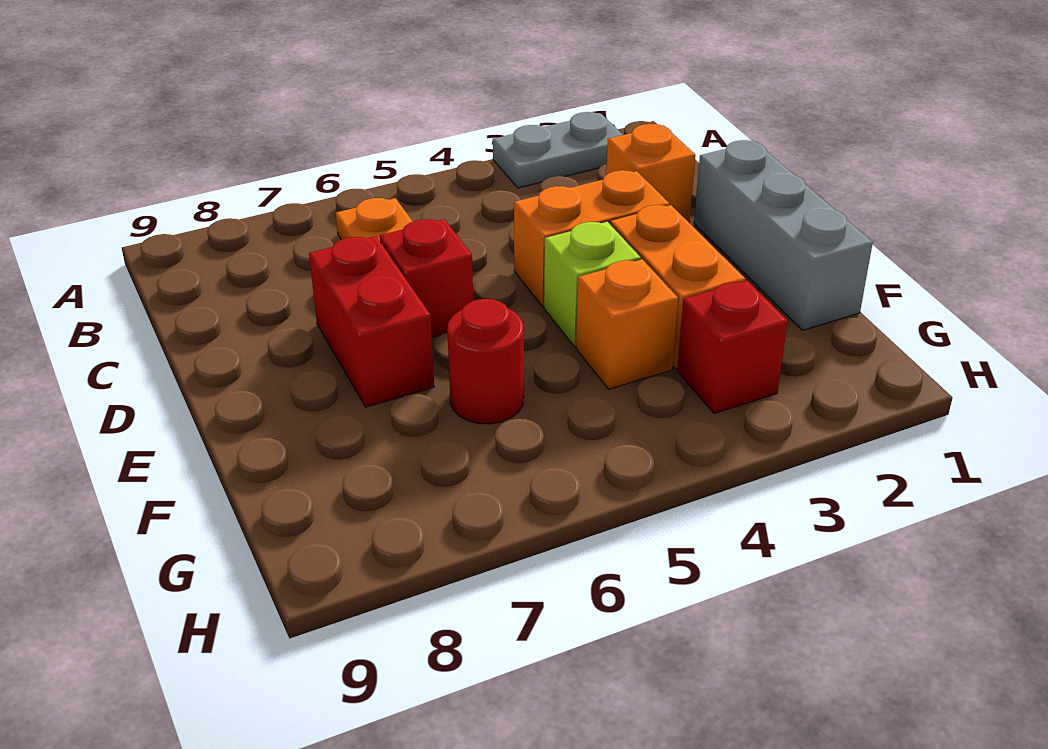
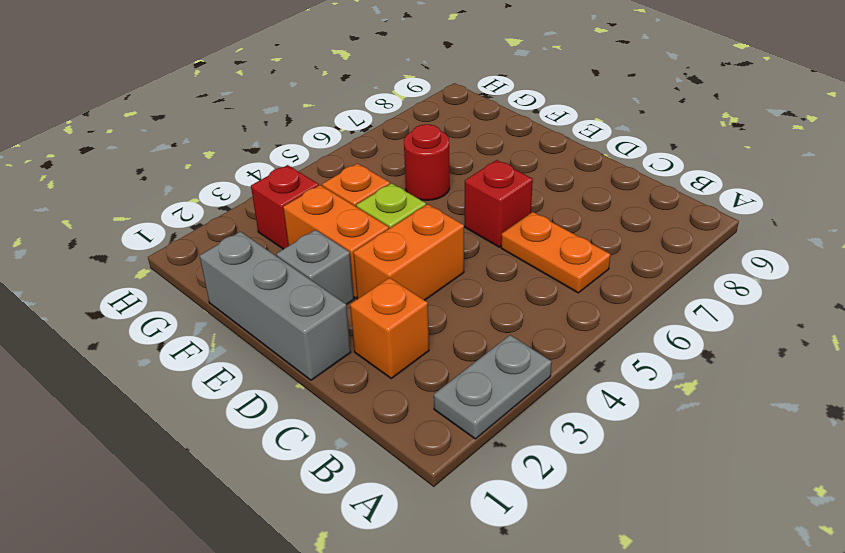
red 1x2 brick [309,236,434,407] -> none
none -> grey 1x1 brick [276,230,354,305]

